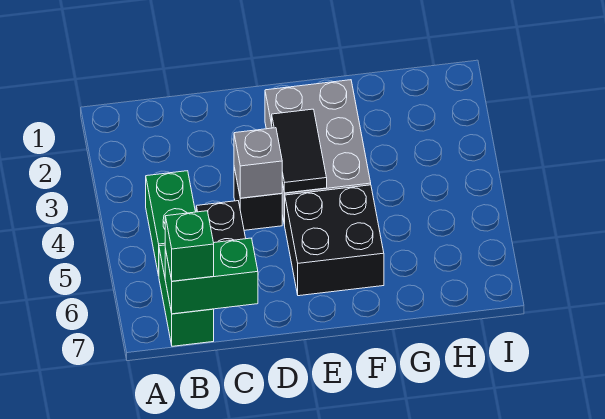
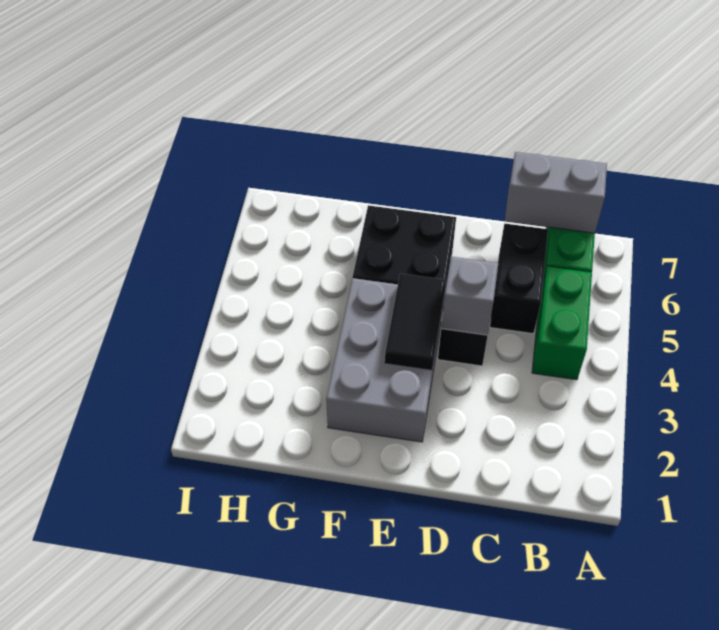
green 1x2 brick [165,238,258,314] -> grey 1x2 brick [505,152,607,233]
green 1x1 brick [165,211,214,281] -> none

